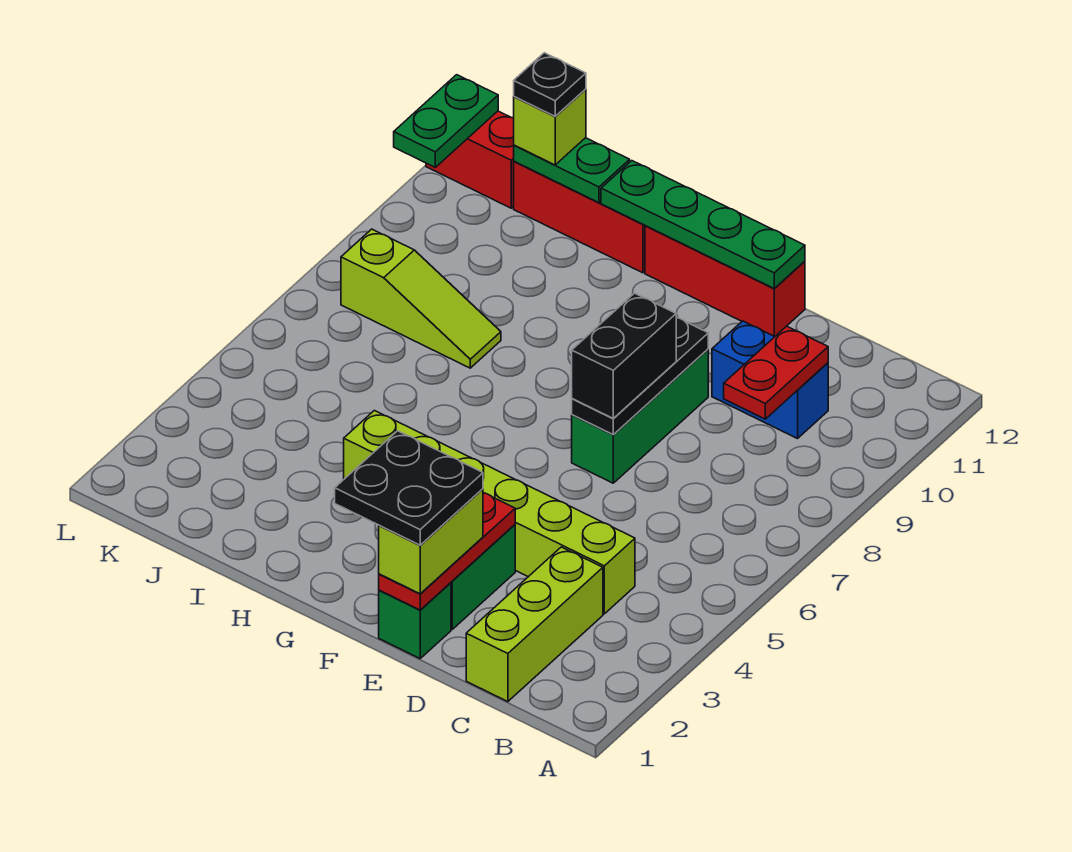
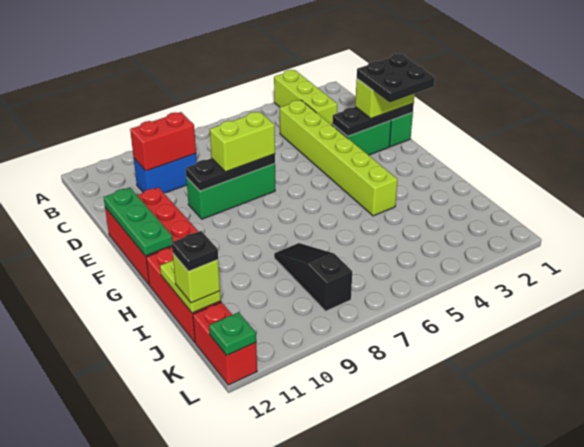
lime 1x3 brick [466,547,603,702] -> lime 1x3 brick turned to [274,70,337,125]
red 1x2 plate [724,326,828,419] -> red 1x2 brick [130,112,196,171]
blue 1x2 brick [712,321,828,439] -> blue 1x2 brick turned to [134,154,197,193]
red 1x3 plate [379,493,515,610] -> black 1x3 plate [332,103,414,136]
black 1x2 brick [572,293,677,419] -> lime 1x2 brick [210,112,275,172]
red 1x3 brick [645,226,805,336] -> red 2x3 brick [105,187,199,285]
green 1x4 plate [601,161,805,289] -> green 1x3 plate [104,188,173,256]
lime 1x3 slope [341,229,501,368] -> black 1x3 slope [274,243,352,311]
green 1x2 plate [514,138,630,203] -> lime 1x2 plate [160,260,221,313]
green 1x2 plate [394,75,498,167] -> green 1x1 plate [209,312,256,355]

